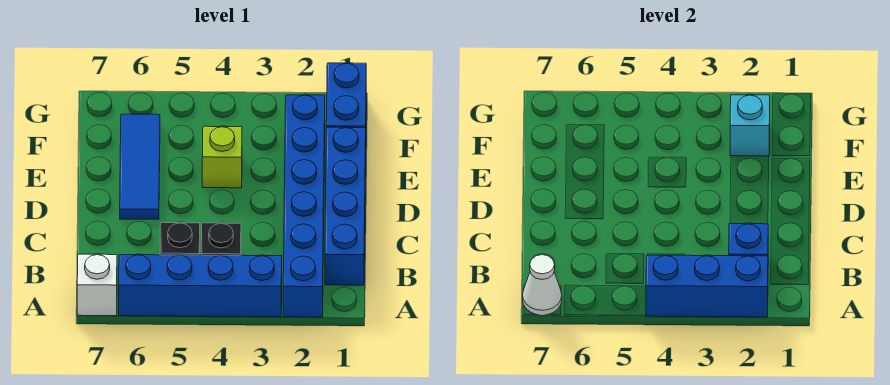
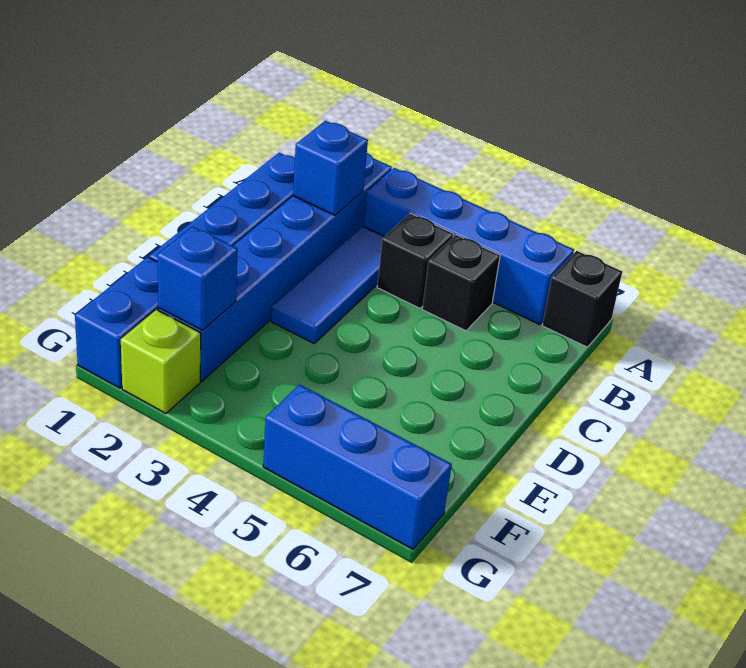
blue 1x3 brick [646,255,768,317] -> blue 1x3 brick moved to [263,384,452,549]
white 1x1 brick [77,254,117,316] -> black 1x1 brick [542,251,622,347]
white 1x1 cone [523,255,562,316] -> none
blue 1x3 tile [120,114,160,220] -> blue 1x3 tile moved to [271,226,385,343]
lime 1x1 brick [202,126,242,188] -> lime 1x1 brick moved to [121,310,201,414]
cyan 1x1 brick [730,95,770,156] -> blue 1x1 brick [157,226,238,331]

